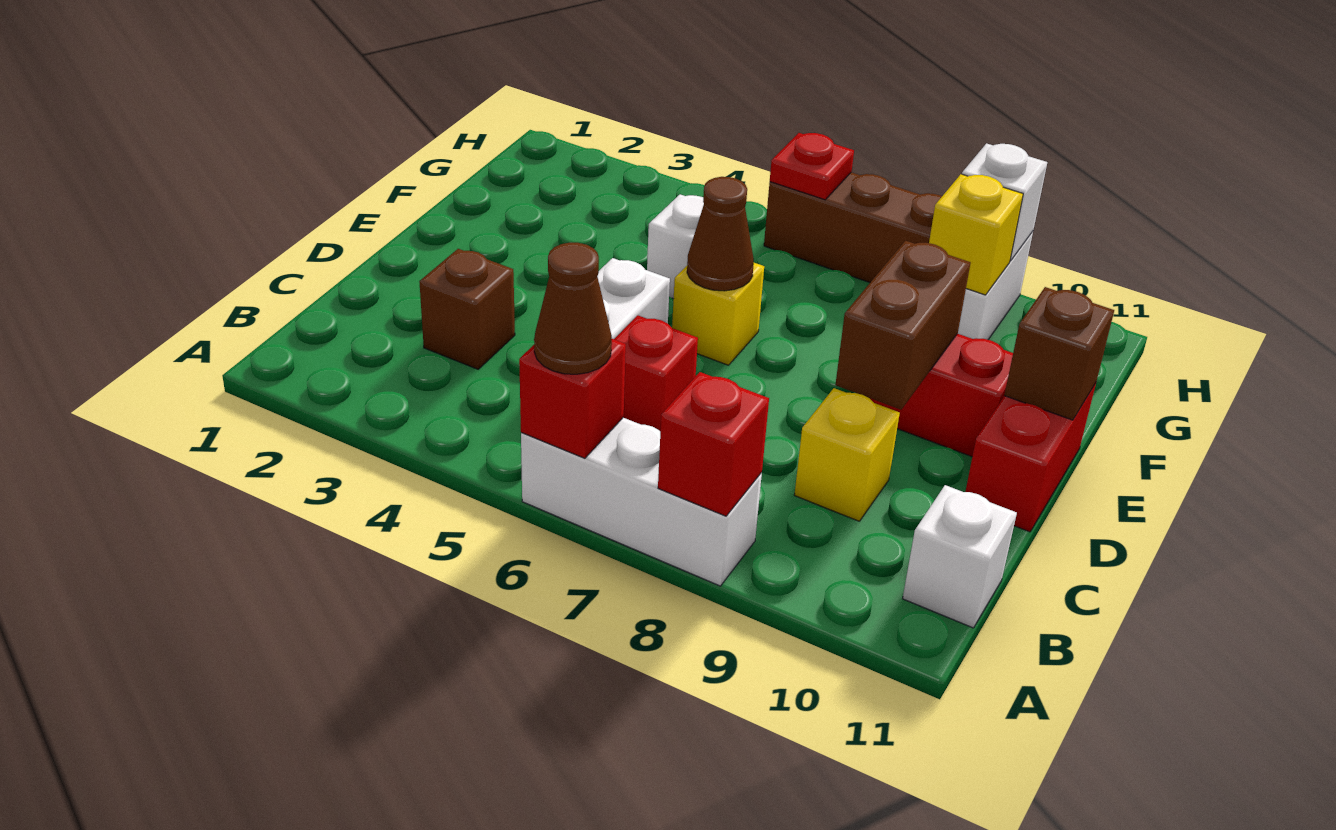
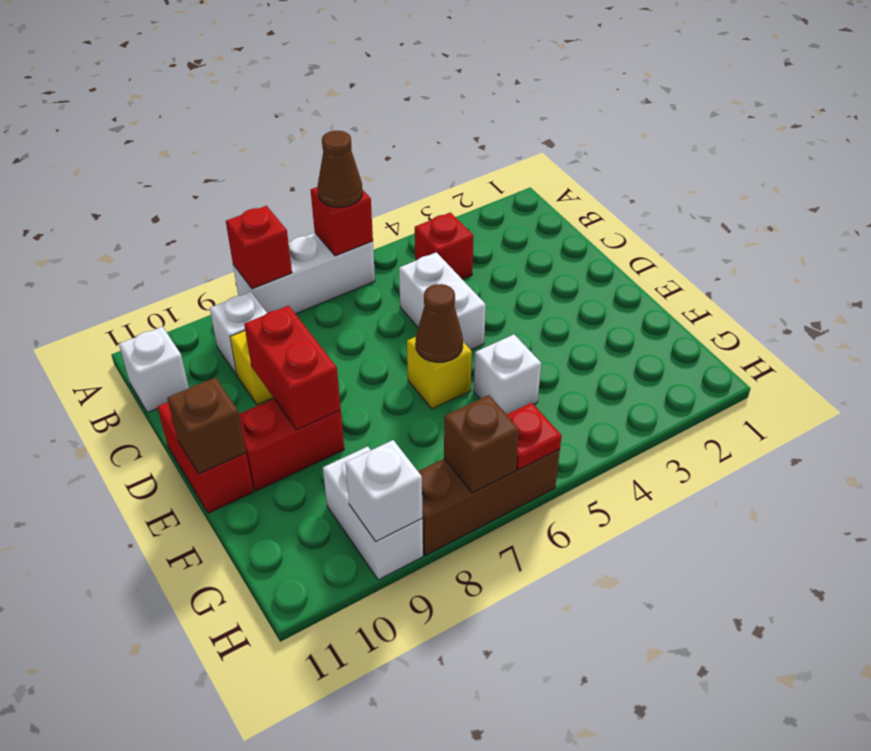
none -> white 1x1 brick [210,292,267,375]
brown 1x1 brick [419,249,515,369] -> brown 1x1 brick moved to [444,395,519,493]
red 1x1 brick [614,315,698,432] -> red 1x1 brick moved to [415,212,473,279]
brown 1x2 brick [835,241,971,409] -> red 1x2 brick [244,306,341,430]
yellow 1x1 brick [929,174,1023,295] -> none

